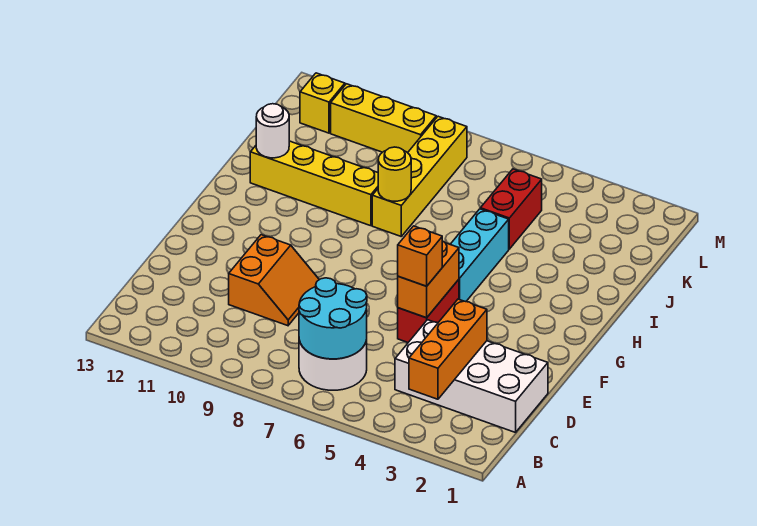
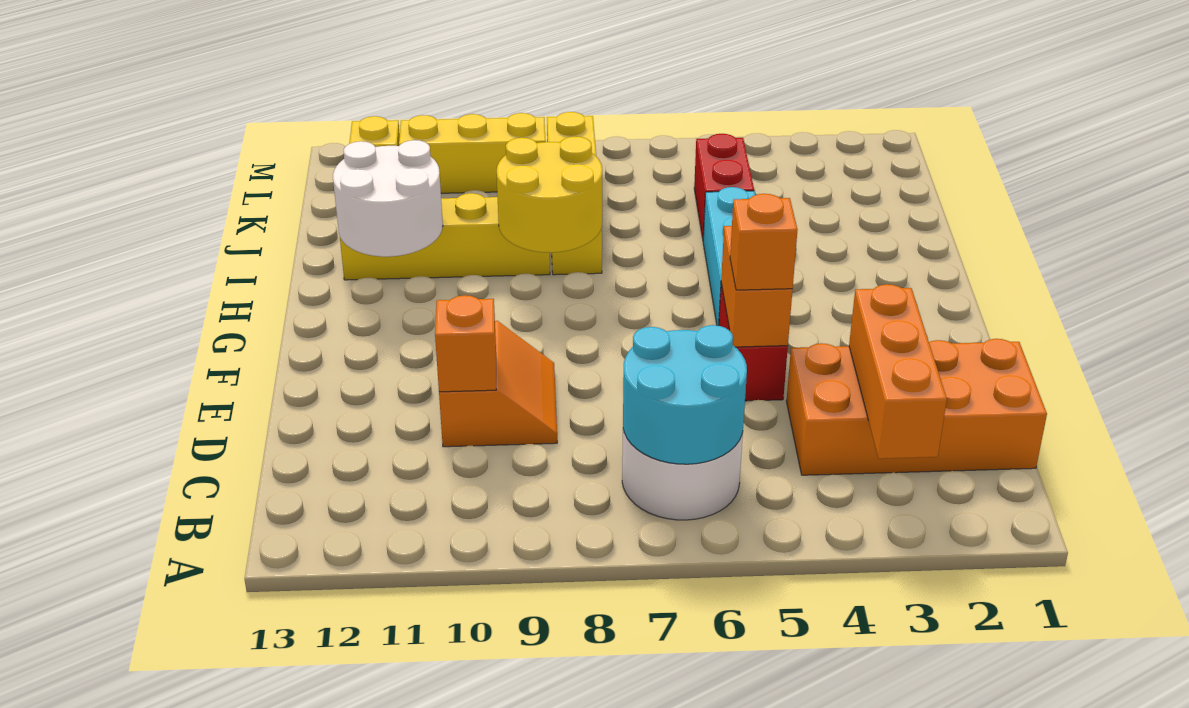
white 2x4 brick [395,320,548,433] -> orange 2x4 brick [786,339,1047,475]
none -> orange 1x1 brick [435,295,496,392]
yellow 1x1 round brick [378,147,411,201] -> yellow 2x2 round brick [497,137,602,253]
white 1x1 round brick [256,104,289,158] -> white 2x2 round brick [333,140,443,257]

